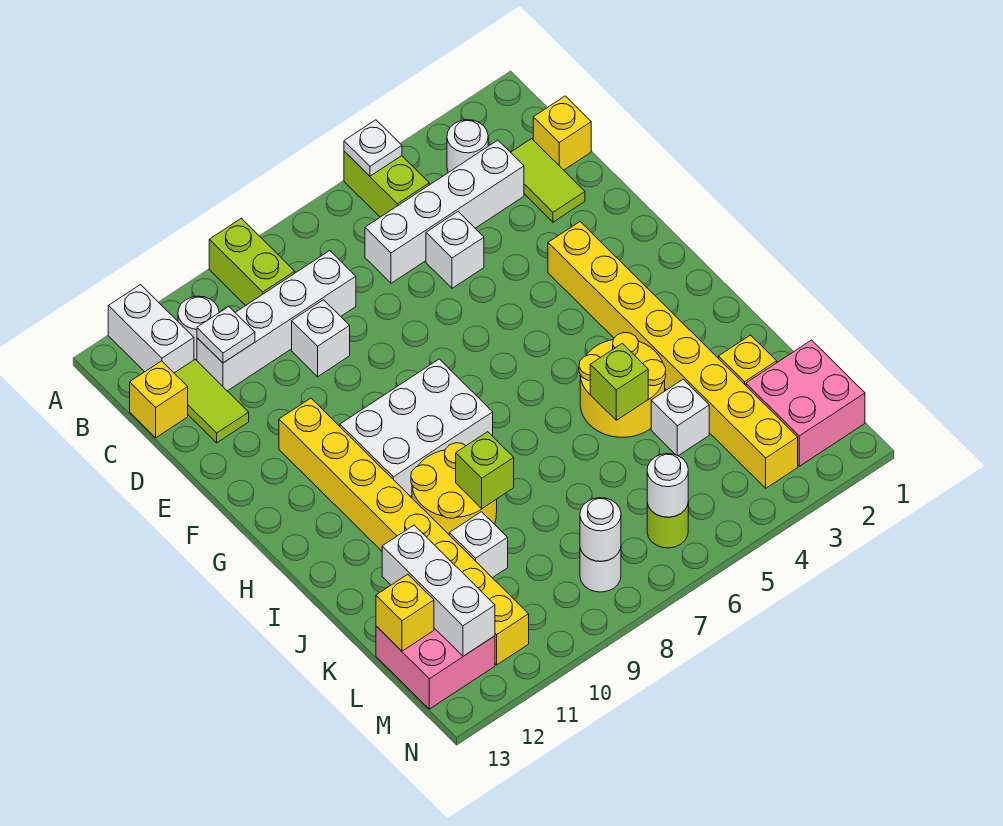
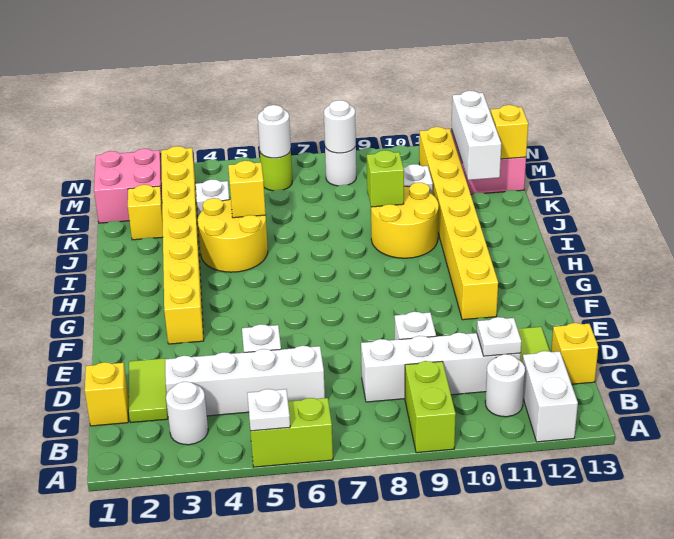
lime 1x2 brick [344,151,429,217] -> lime 1x2 brick turned to [249,398,333,467]
white 2x3 brick [340,359,493,496] -> none
lime 1x1 brick [590,343,648,420] -> yellow 1x1 brick [228,161,266,218]

